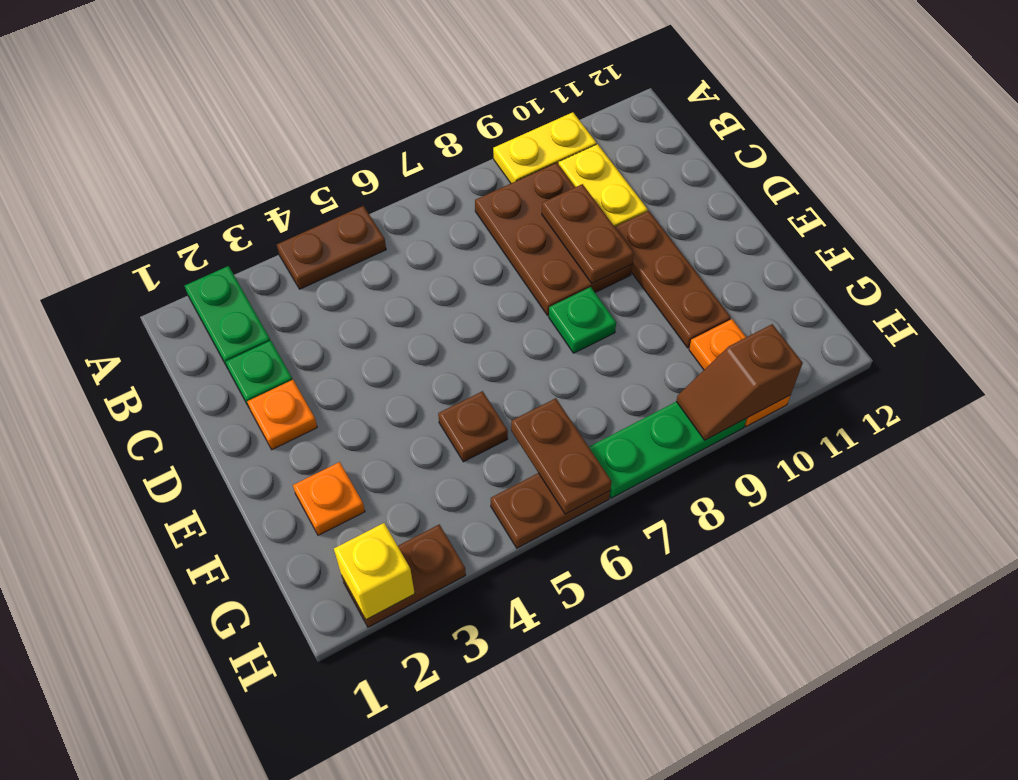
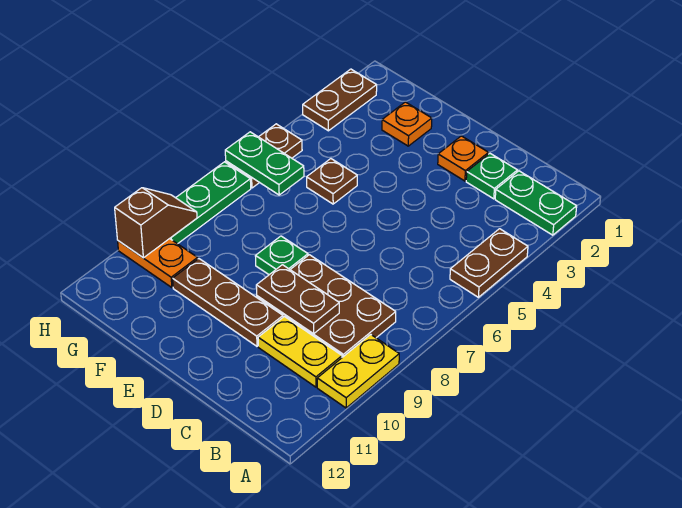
brown 1x2 plate [511,398,612,514] -> green 1x2 plate [225,132,304,195]
yellow 1x1 brick [334,523,415,620] -> none

